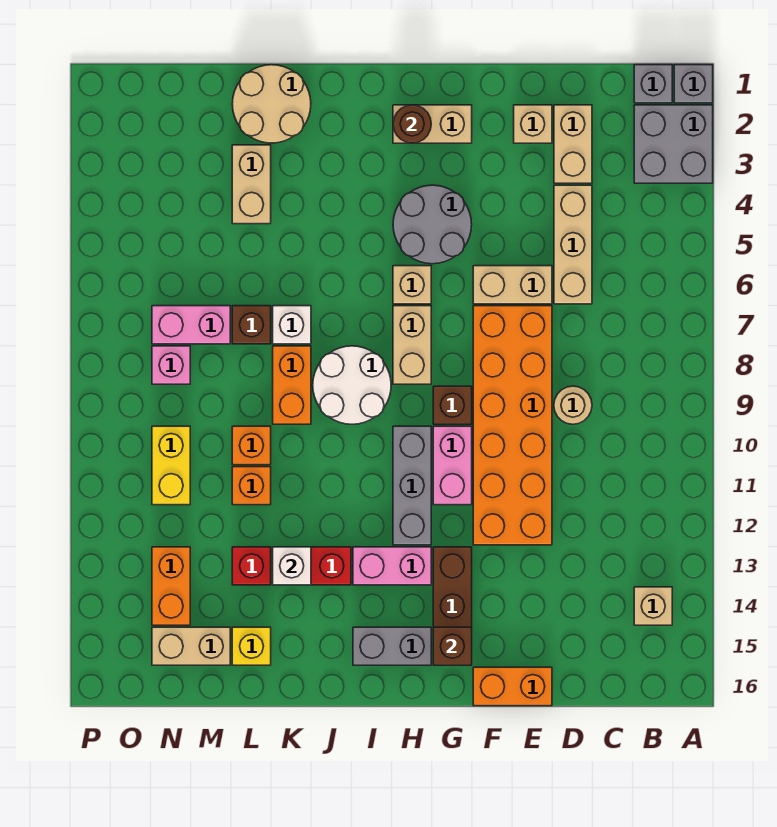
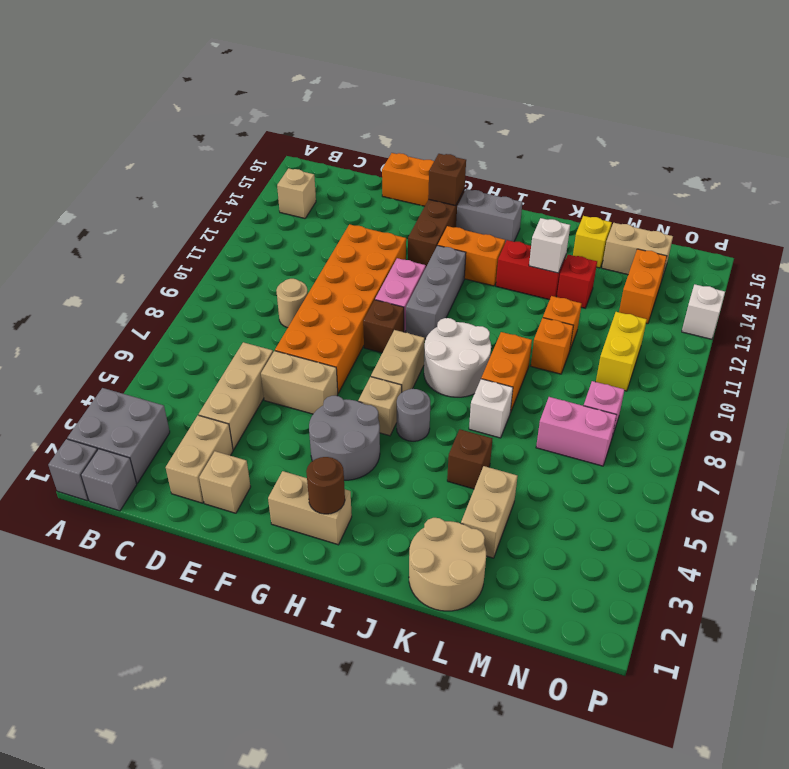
pink 1x2 brick [353,547,431,585] -> orange 1x2 brick [438,226,505,286]
none -> grey 1x1 round brick [397,389,430,441]
brown 1x1 brick [232,306,271,344] -> brown 1x1 brick moved to [447,430,492,489]
none -> white 1x1 brick [682,284,725,339]

